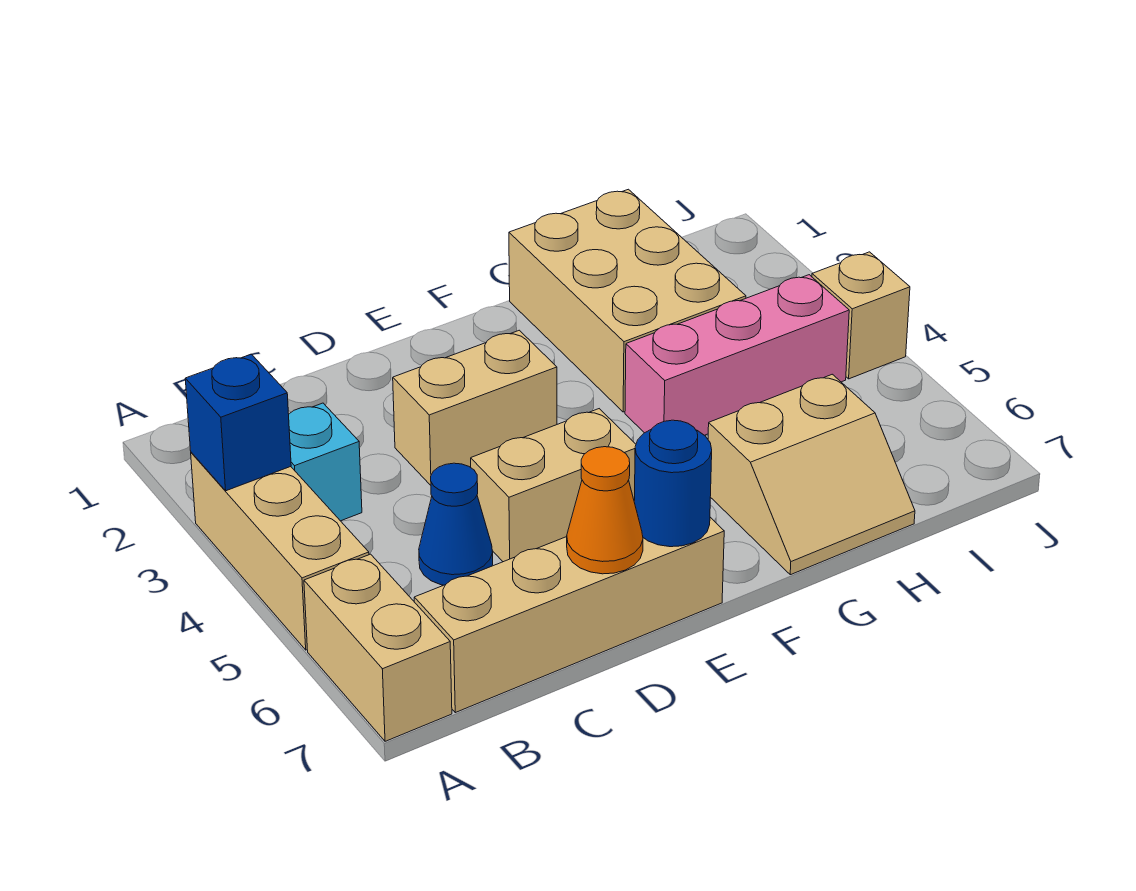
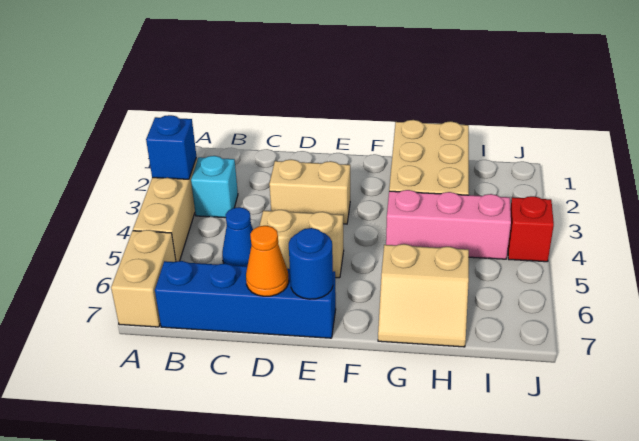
tan 1x4 brick [414,517,724,713] -> blue 1x4 brick [155,261,336,338]
tan 1x1 brick [812,252,910,379] -> red 1x1 brick [508,196,554,262]

